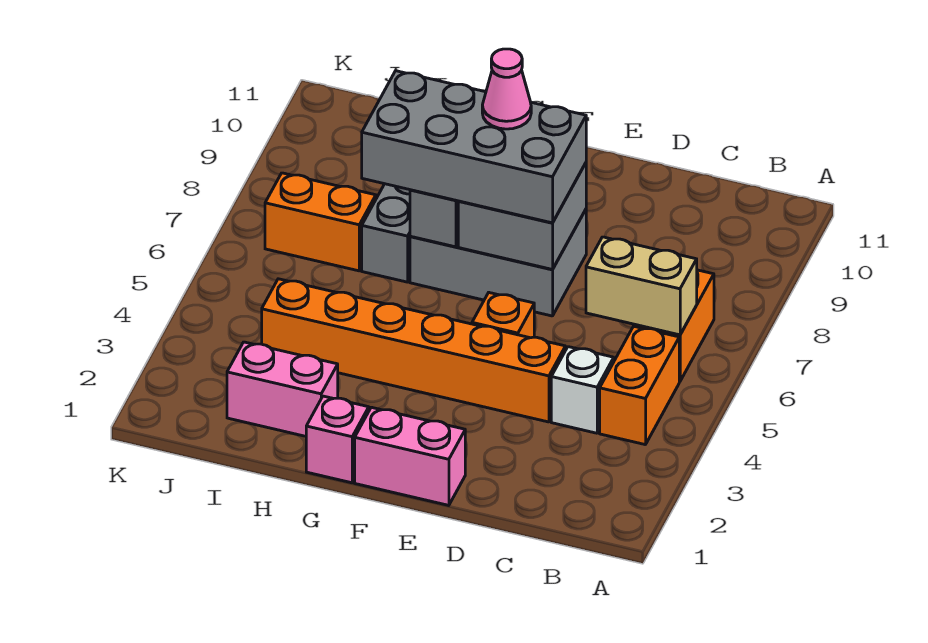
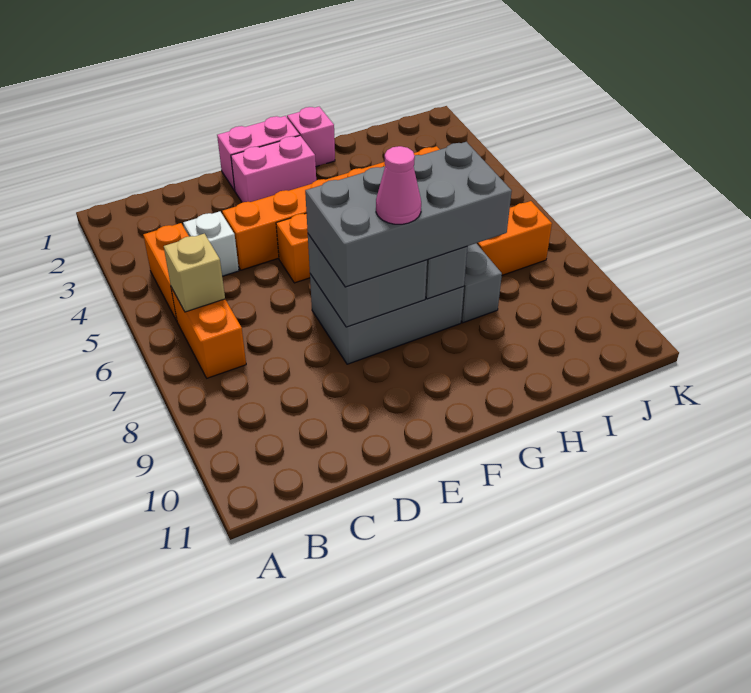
tan 1x2 brick [586,237,697,335] -> tan 1x1 brick [164,234,225,312]
pink 1x2 brick [227,342,338,436] -> pink 1x2 brick moved to [231,136,316,202]

